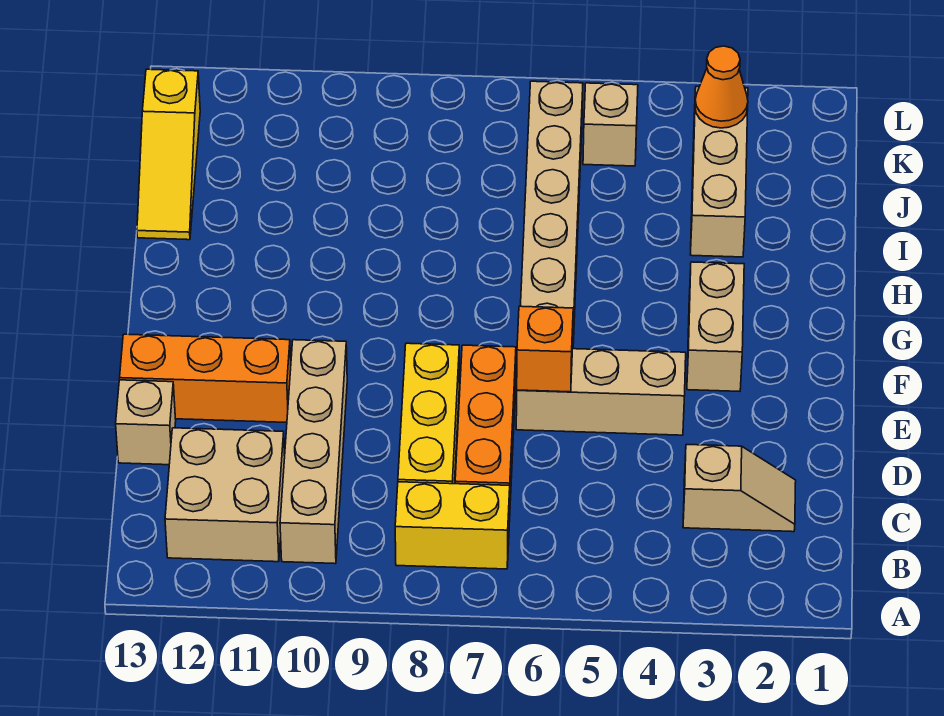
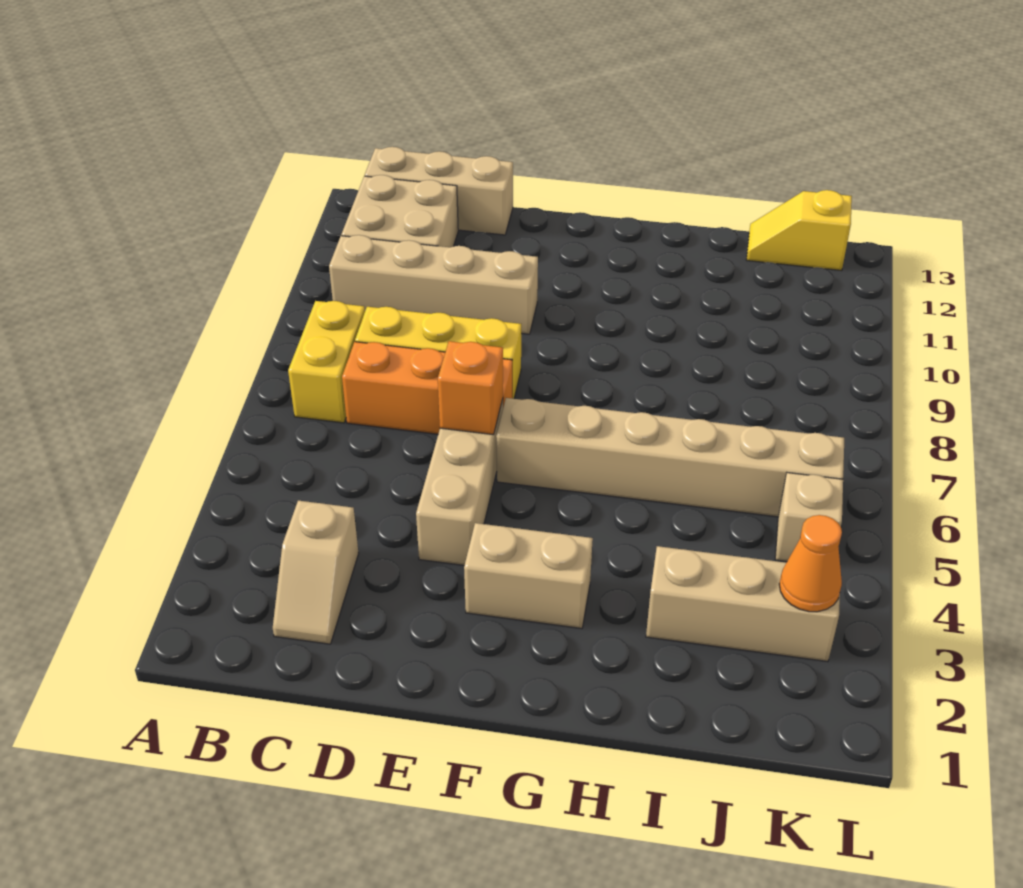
tan 1x1 brick [116,380,176,465] -> tan 1x3 brick [365,147,513,235]
orange 1x3 brick [120,334,291,423] -> none
yellow 1x3 slope [137,69,200,240] -> yellow 1x2 slope [746,190,852,271]

